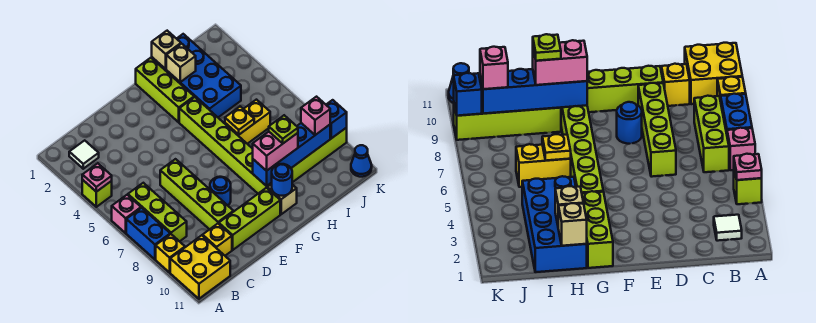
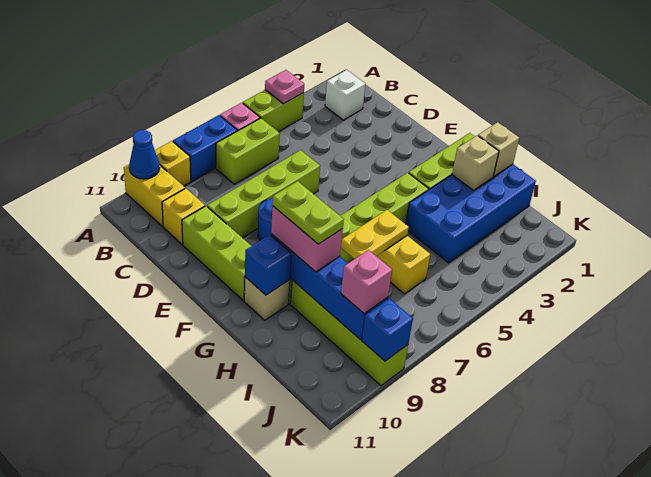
lime 1x1 brick [82,180,112,207] -> lime 1x2 brick [243,90,304,132]
yellow 2x2 brick [170,235,230,299] -> yellow 1x2 brick [124,165,185,227]
white 1x1 tile [69,140,99,169] -> white 1x1 brick [325,70,365,120]
lime 1x3 brick [128,183,187,242] -> lime 1x2 brick [216,118,280,184]
blue 1x1 round brick [272,164,292,196] -> blue 1x1 brick [245,235,291,295]
yellow 1x1 plate [225,106,254,135] -> yellow 1x2 plate [341,210,409,259]
lime 1x1 plate [269,115,298,143] -> lime 1x2 plate [272,181,344,244]
blue 1x1 cone [351,145,372,177] -> blue 1x1 cone moved to [129,130,159,179]

